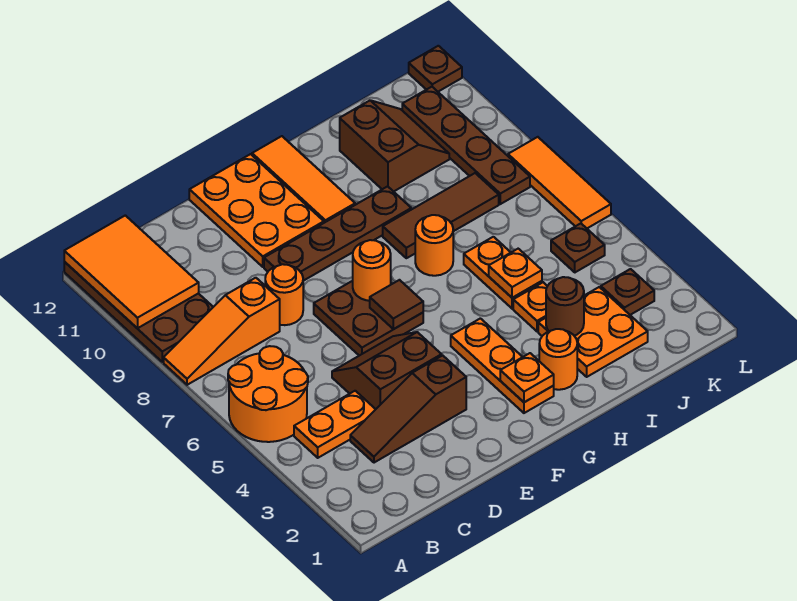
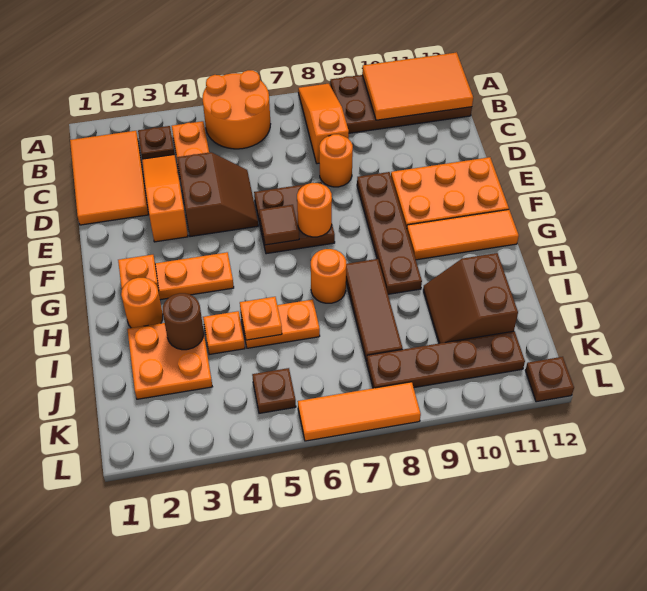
none -> orange 2x3 tile [70,131,149,225]
brown 1x3 slope [350,355,466,463] -> orange 1x3 slope [142,154,188,242]
brown 2x2 slope [340,100,449,192] -> brown 2x2 slope turned to [423,253,518,343]
brown 1x1 plate [601,269,654,315] -> brown 1x1 plate moved to [138,126,174,159]

